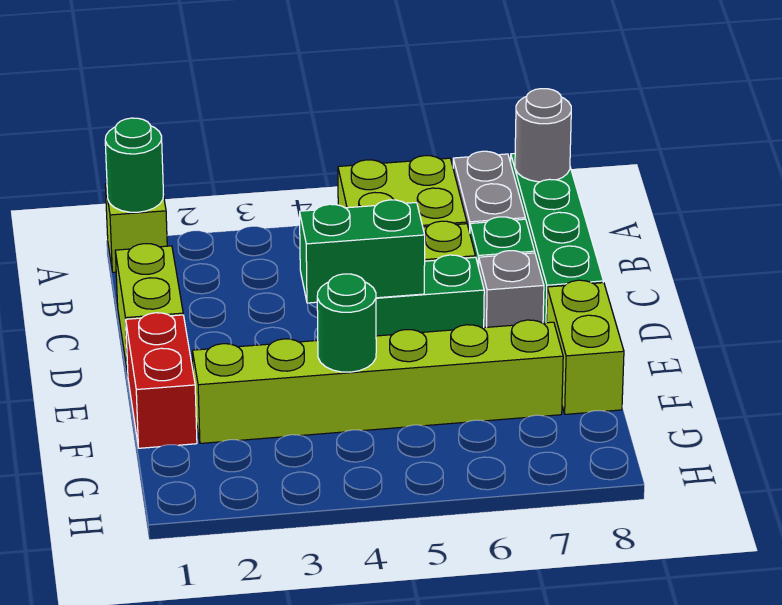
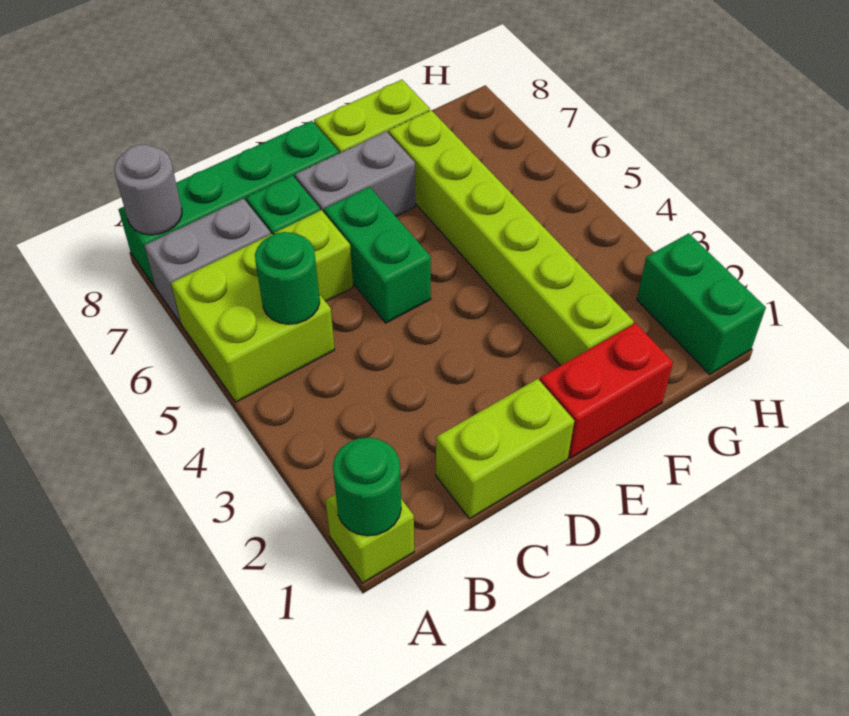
green 1x2 brick [300,200,425,303] -> green 1x2 brick moved to [637,233,766,374]
grey 1x1 brick [479,251,544,328] -> grey 1x2 brick [295,131,415,216]
green 1x1 round brick [317,274,376,372] -> green 1x1 round brick moved to [255,232,320,324]

